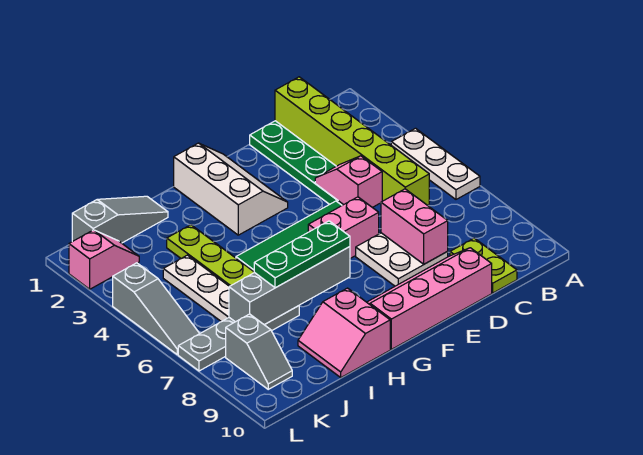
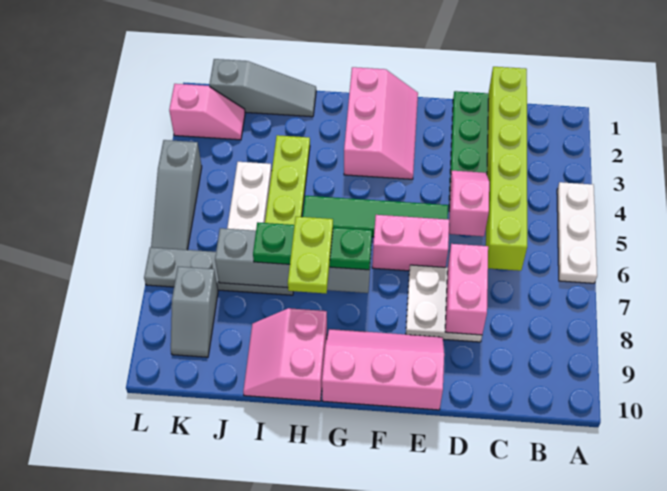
lime 1x2 plate [450,238,517,293] -> lime 1x2 plate moved to [288,217,333,293]
pink 2x4 slope [367,248,492,349] -> pink 2x3 slope [322,329,444,410]
white 2x3 slope [174,143,288,235] -> pink 2x3 slope [344,67,418,179]

